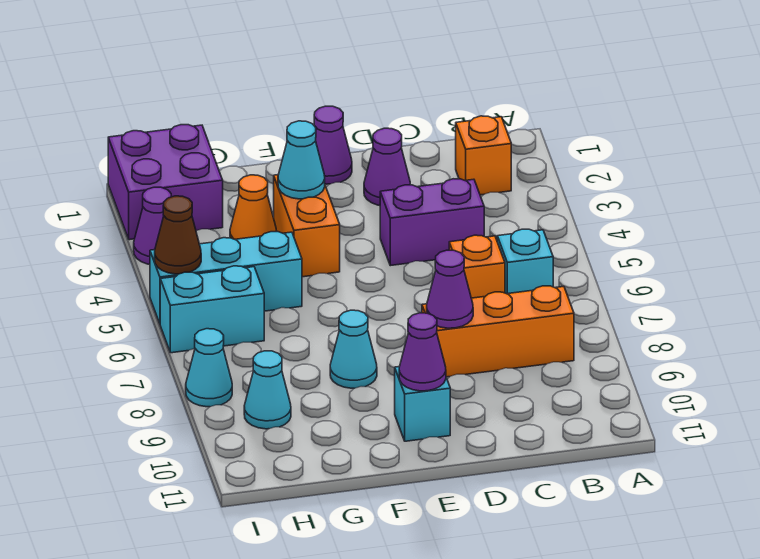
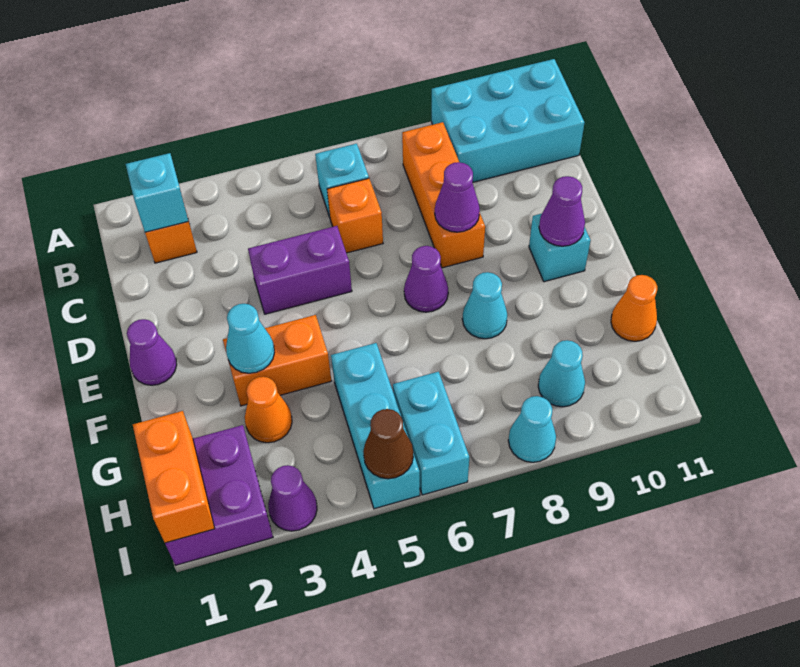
none -> cyan 2x3 brick [432,59,585,182]
none -> cyan 1x1 brick [126,153,189,232]
purple 1x2 brick [380,179,484,266] -> purple 1x2 brick turned to [248,226,352,314]
purple 1x1 cone [364,128,410,206] -> purple 1x1 cone moved to [404,246,448,312]
none -> orange 1x1 cone [611,275,657,341]
none -> orange 1x2 brick [133,411,215,543]

